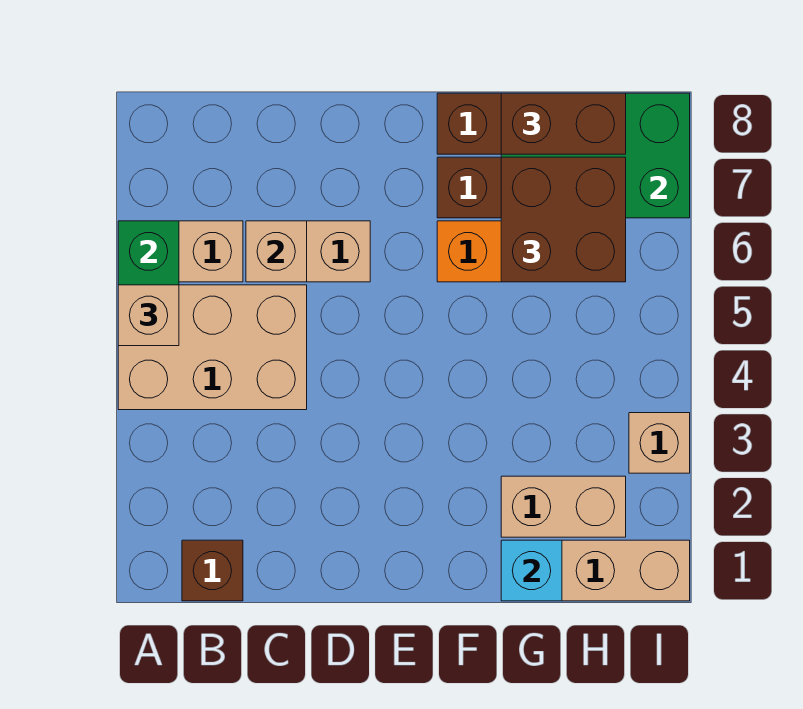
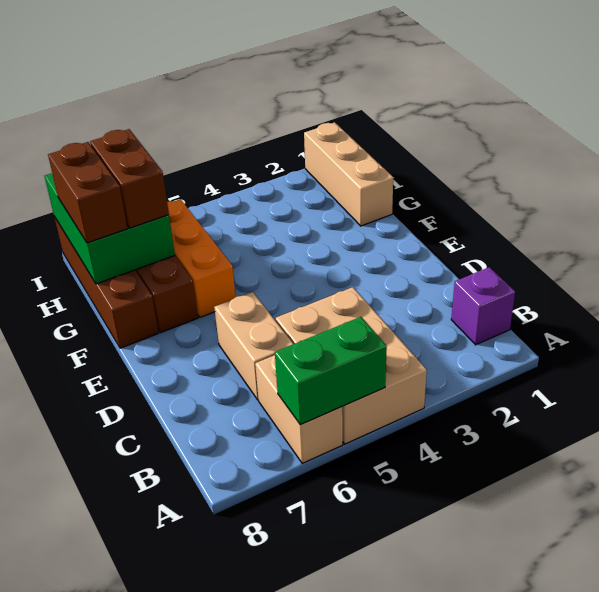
tan 1x1 brick [118,285,179,346] -> none
brown 1x1 brick [182,540,243,601] -> purple 1x1 brick [451,267,515,345]
tan 1x1 brick [246,221,307,282] -> none
cyan 1x1 brick [501,540,562,601] -> none
tan 1x2 brick [501,476,626,537] -> none
brown 2x2 brick [501,157,626,282] -> brown 1x2 brick [90,129,169,228]
tan 1x1 brick [629,413,690,473] -> none

